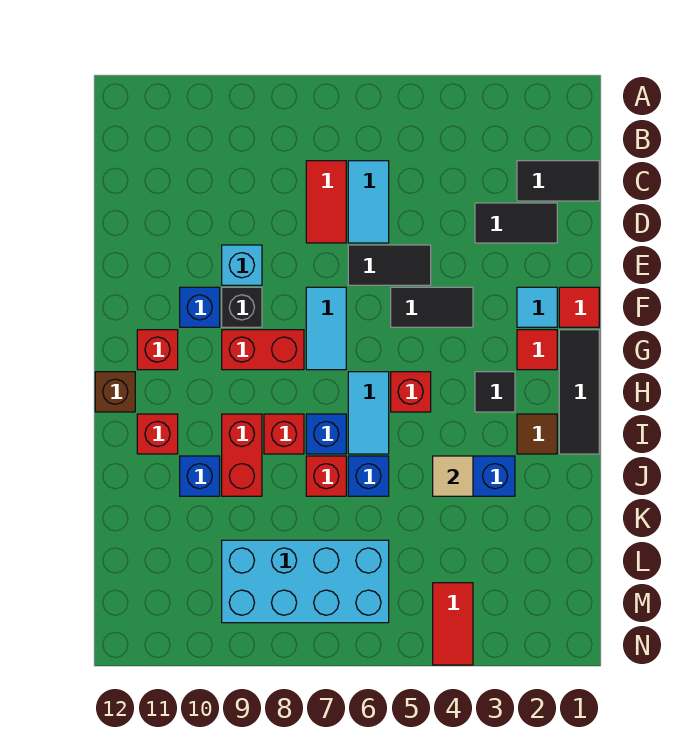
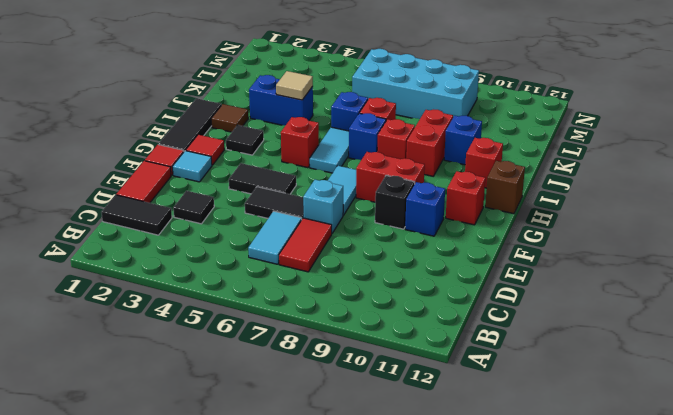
black 1x2 tile [475,203,557,243] -> black 1x1 tile [173,191,214,224]
cyan 1x1 brick [222,245,262,285] -> cyan 1x1 brick moved to [303,180,343,233]
red 1x2 tile [433,583,473,665] -> red 1x2 tile moved to [116,161,171,203]

